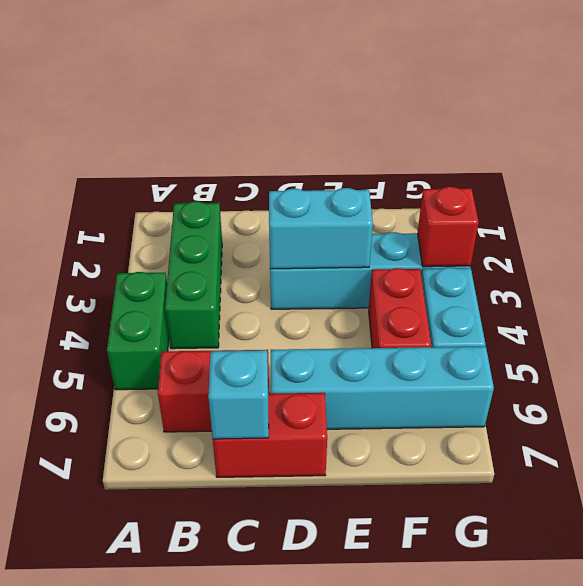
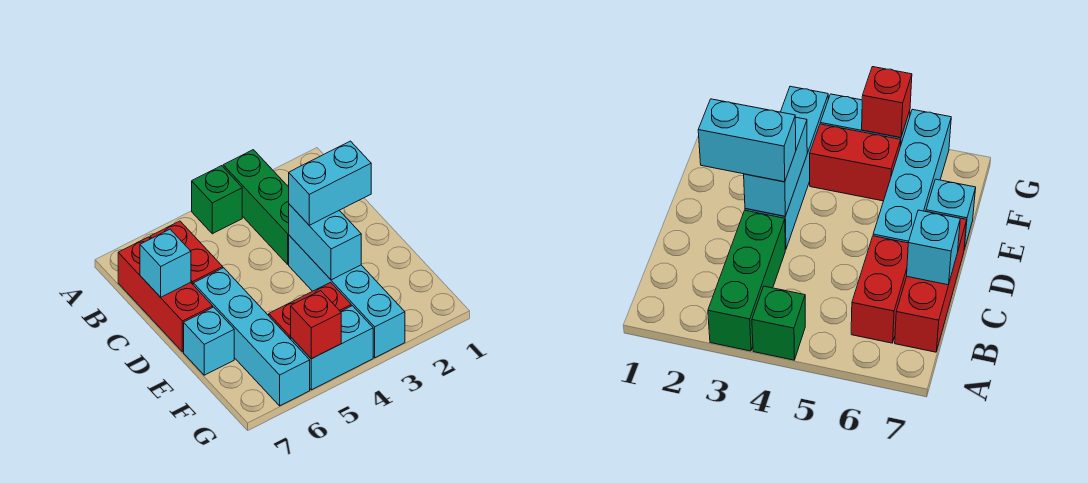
green 1x2 brick [107,272,169,390] -> green 1x1 brick [192,166,242,234]
green 1x3 brick [165,201,222,349] -> green 1x3 brick turned to [223,150,289,264]
red 1x2 brick [213,393,327,477] -> red 1x3 brick [118,237,213,352]
none -> cyan 1x2 brick [289,141,371,225]
none -> cyan 1x1 brick [184,307,234,375]
red 1x1 brick [418,187,479,267] -> red 1x1 brick moved to [291,291,341,359]

